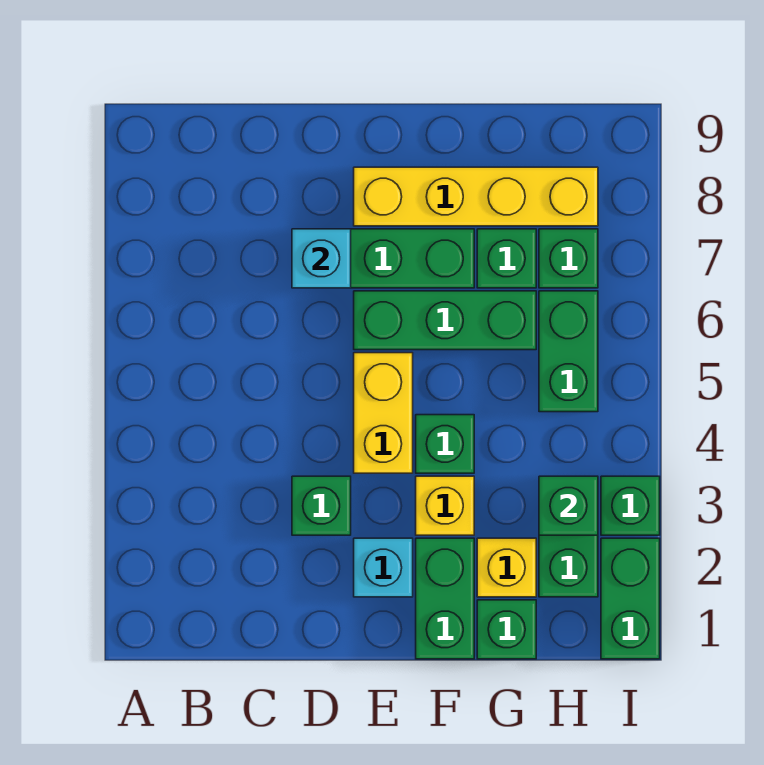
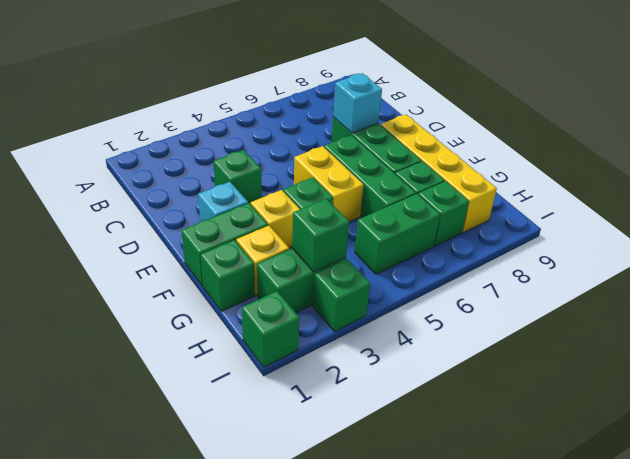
yellow 1x2 brick [354,353,413,473] -> yellow 1x2 brick turned to [294,146,364,222]
green 1x2 brick [601,538,660,659] -> green 1x1 brick [242,291,299,367]

